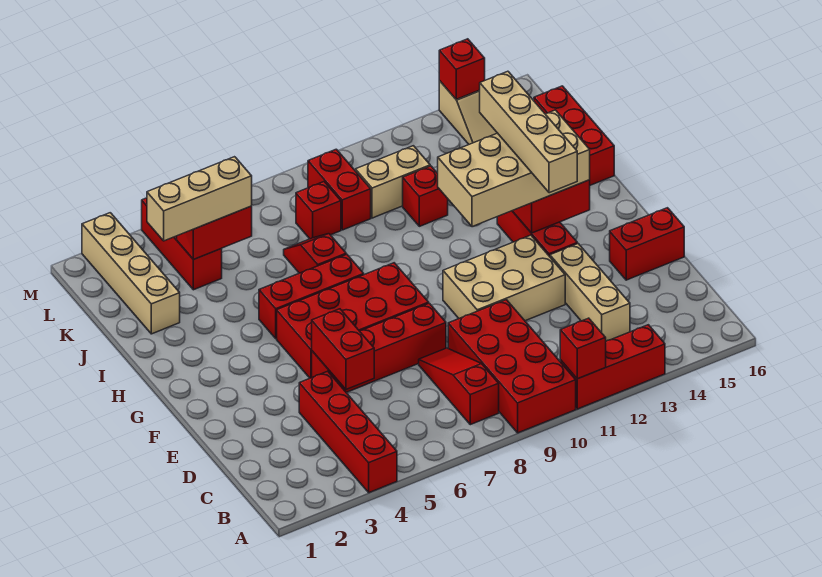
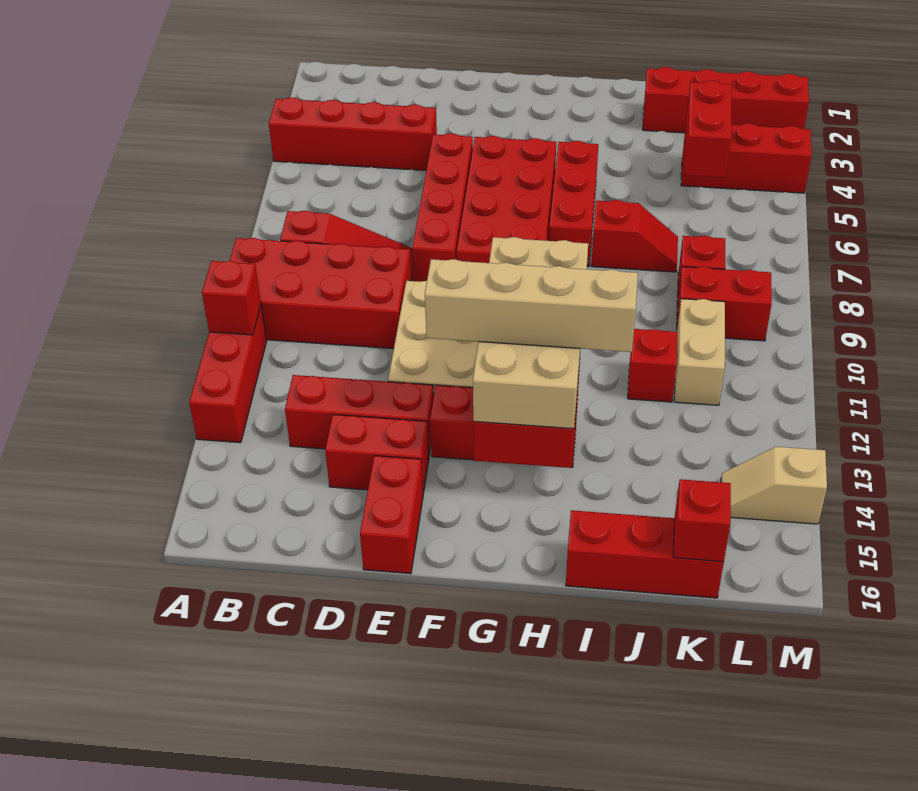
tan 1x3 brick [550,244,630,341] -> red 1x3 brick [285,375,434,455]
red 1x2 brick [312,309,374,389] -> red 1x2 brick moved to [325,414,429,494]
tan 1x4 brick [82,213,180,334] -> red 1x4 brick [643,67,809,133]
tan 1x3 brick [147,157,252,241] -> none
red 1x1 brick [439,39,485,99] -> red 1x1 brick moved to [673,479,731,562]

